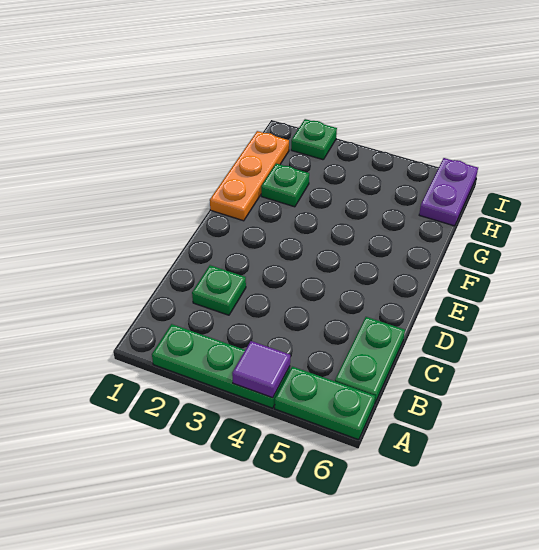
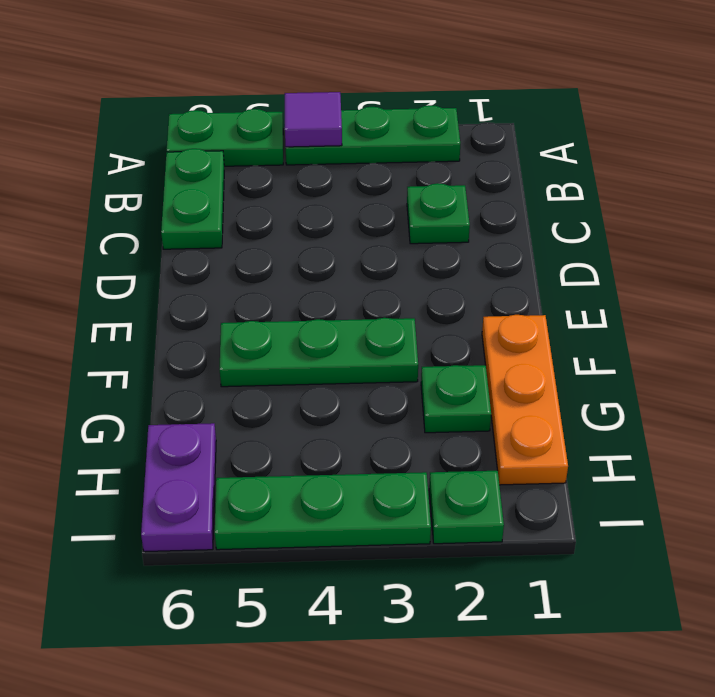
none -> green 1x3 plate [220,318,418,387]
none -> green 1x3 plate [215,472,431,550]

